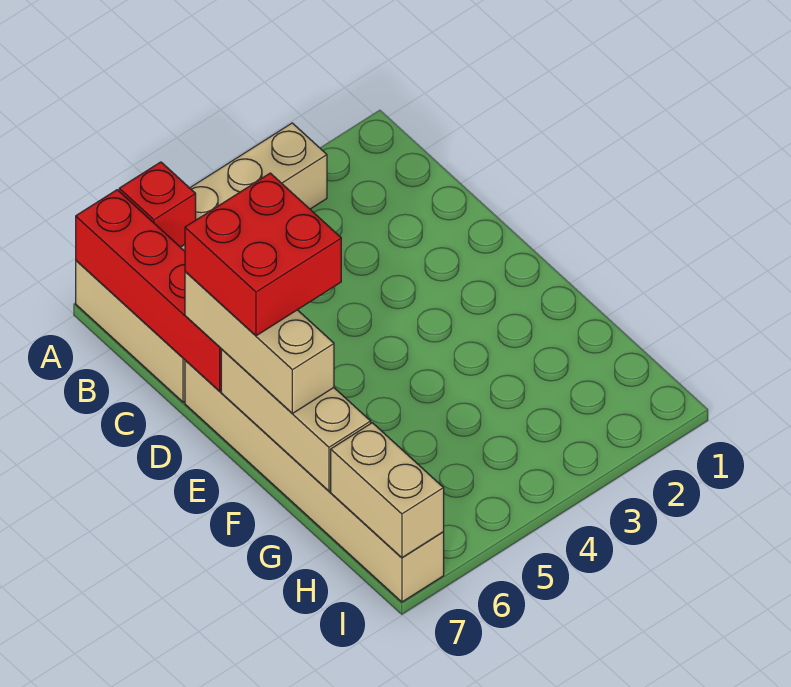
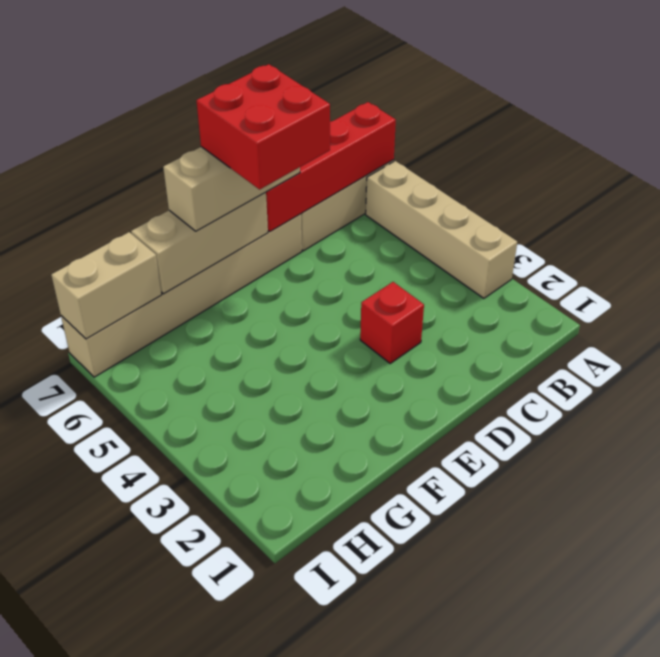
red 1x1 brick [119,162,196,247] -> red 1x1 brick moved to [360,282,424,363]

